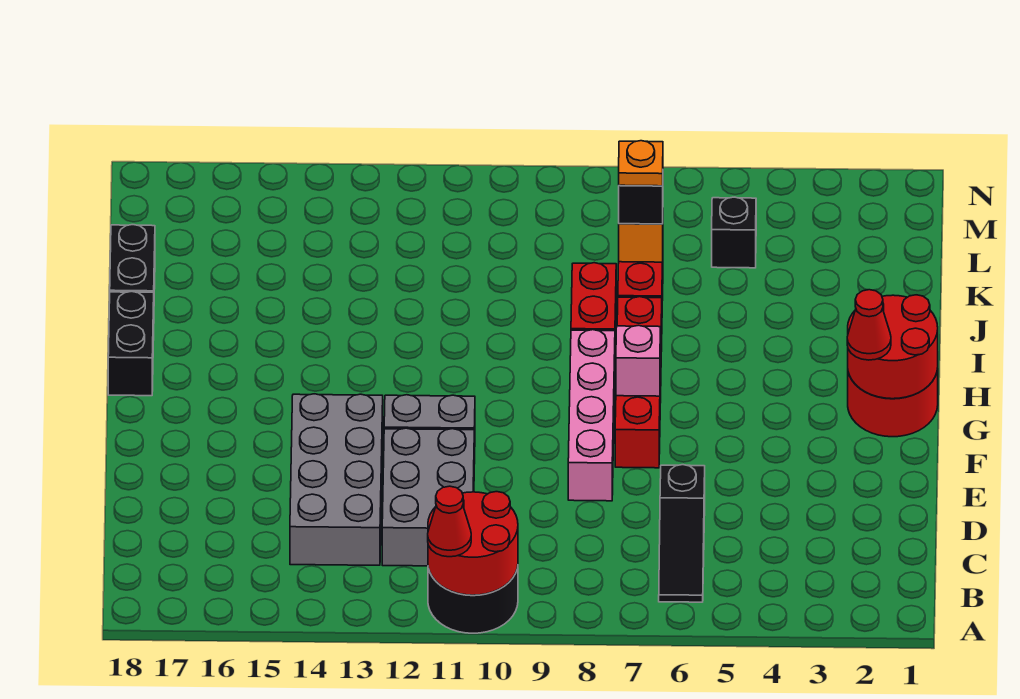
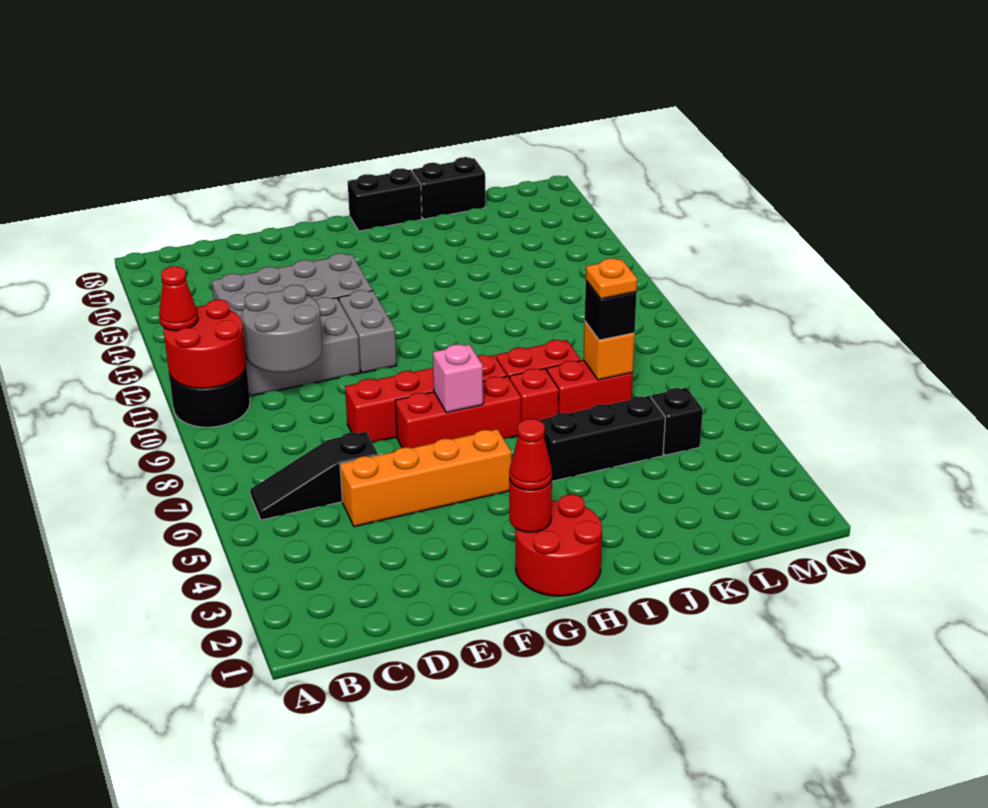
none -> grey 2x2 round brick [242,285,322,373]
none -> orange 1x4 brick [340,429,511,527]
pink 1x4 brick [568,330,615,501] -> red 1x4 brick [345,355,507,443]
red 2x2 round brick [848,295,938,399] -> red 1x1 round brick [509,479,552,532]
none -> black 1x3 brick [540,396,665,481]

